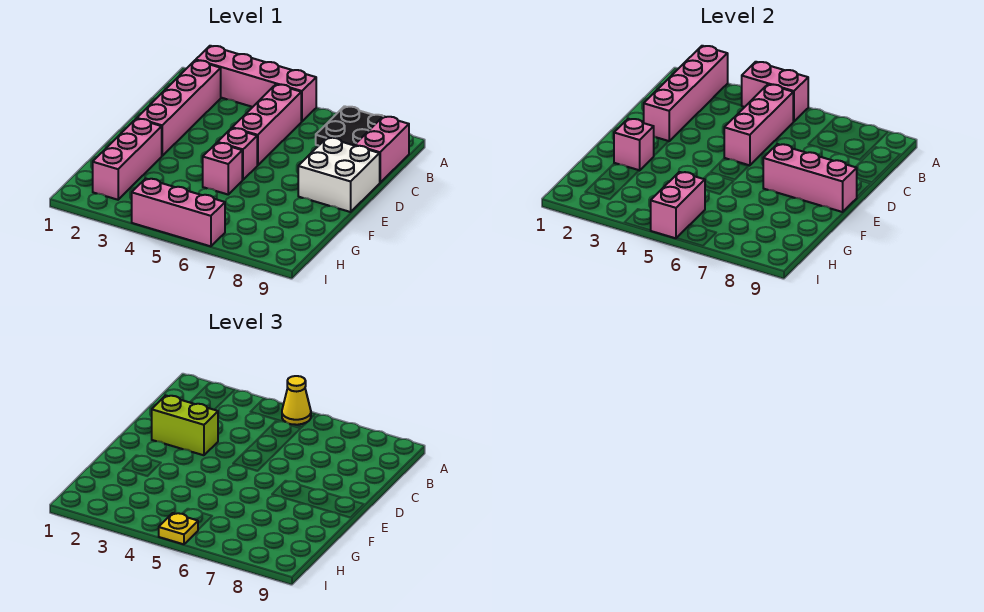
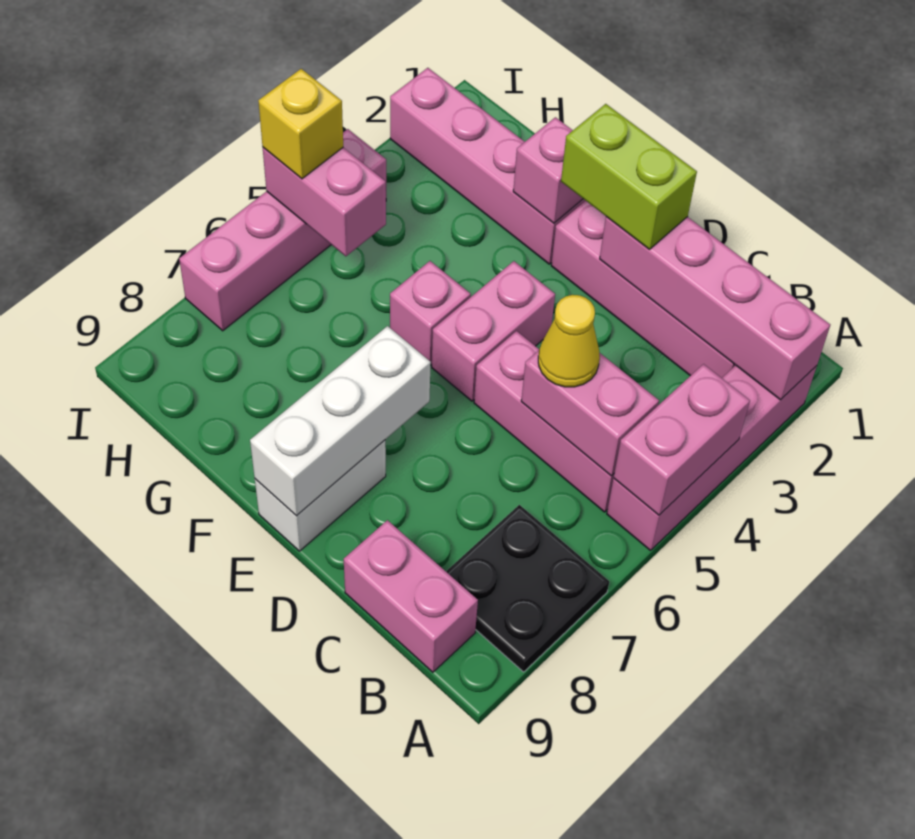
yellow 1x1 cone [282,376,311,425] -> yellow 1x1 cone moved to [538,295,600,387]
pink 1x3 brick [724,84,793,165] -> pink 1x2 brick [521,350,659,476]
lime 1x2 brick [152,395,218,455] -> lime 1x2 brick turned to [561,104,697,249]
white 2x2 brick [298,138,380,212] -> white 1x2 brick [255,440,386,551]
pink 1x1 brick [218,128,257,180] -> pink 1x2 brick [432,261,555,401]
pink 1x3 brick [763,144,857,212] -> white 1x3 brick [250,326,431,516]
pink 1x3 brick [93,119,162,200] -> pink 1x4 brick [390,68,585,264]
pink 1x3 brick [132,179,225,246] -> pink 1x4 brick [179,129,386,331]
yellow 1x1 plate [159,513,198,544] -> yellow 1x1 brick [258,69,343,179]

